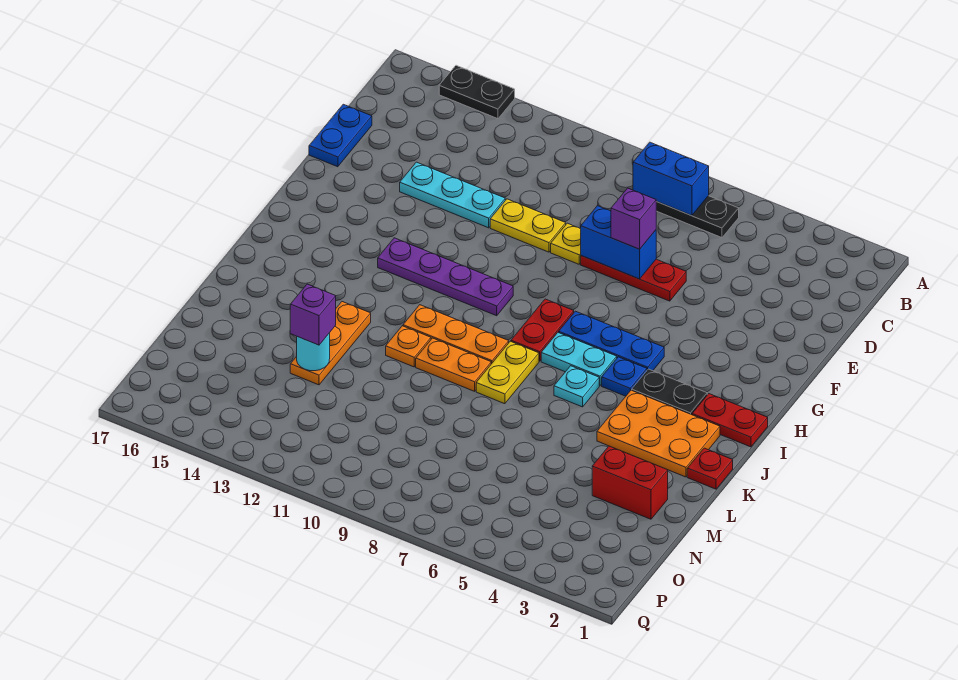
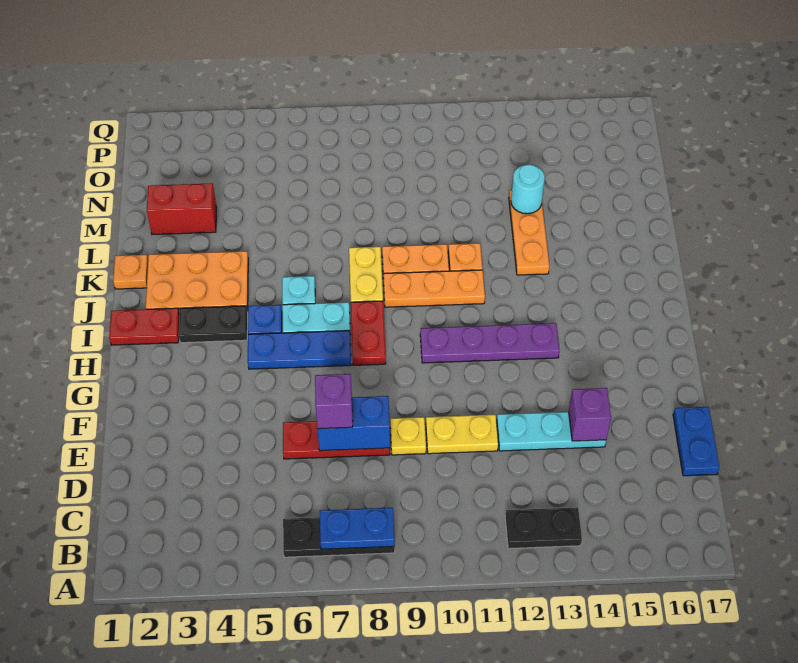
black 1x2 plate [439,65,515,119] -> black 1x2 plate moved to [505,507,582,549]
blue 1x2 brick [633,142,709,216] -> blue 1x2 plate [320,508,394,549]
red 1x1 plate [687,448,733,489] -> orange 1x1 plate [113,255,148,289]
purple 1x1 brick [290,284,336,345] -> purple 1x1 brick moved to [569,388,611,441]

